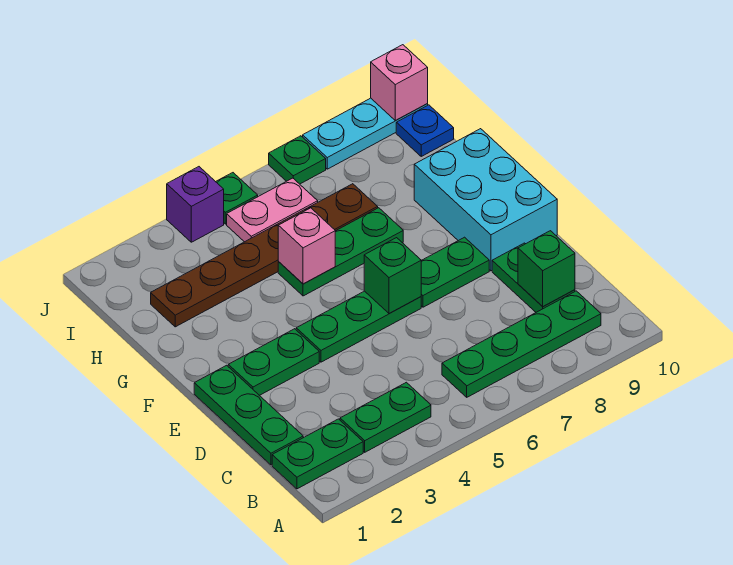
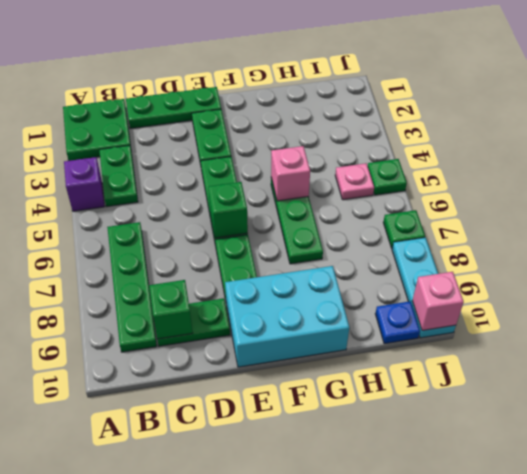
green 1x2 plate [272,419,363,489] -> green 2x2 plate [63,99,131,161]
brown 1x6 plate [151,184,378,327] -> none
pink 1x2 plate [227,178,318,242] -> pink 1x1 plate [335,163,374,200]
purple 1x1 brick [167,167,224,242] -> purple 1x1 brick moved to [64,157,105,211]

